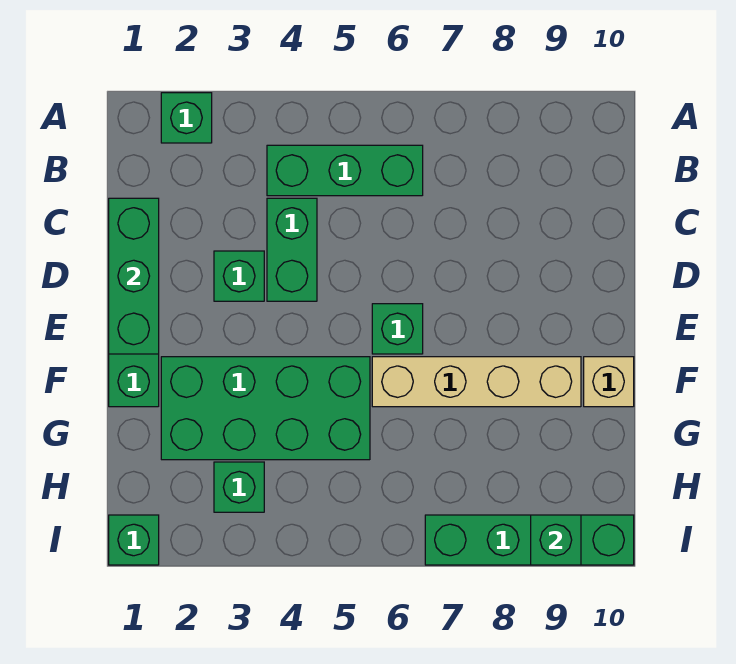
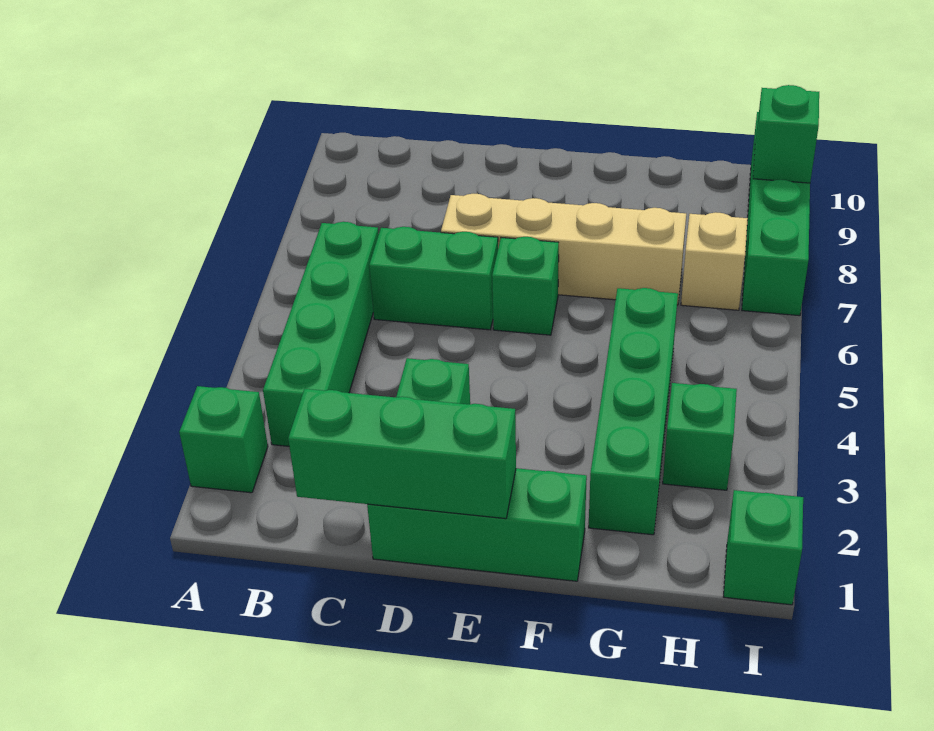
green 1x3 brick [267,145,423,196] -> green 1x4 brick [263,222,379,446]
green 1x2 brick [267,198,317,301] -> green 1x2 brick moved to [369,227,498,330]
green 2x4 brick [161,357,370,460] -> green 1x4 brick [589,288,678,535]
tan 1x4 brick [372,357,581,407] -> tan 1x4 brick turned to [441,194,686,305]
tan 1x1 brick [584,357,634,407] -> tan 1x1 brick moved to [681,212,748,310]

